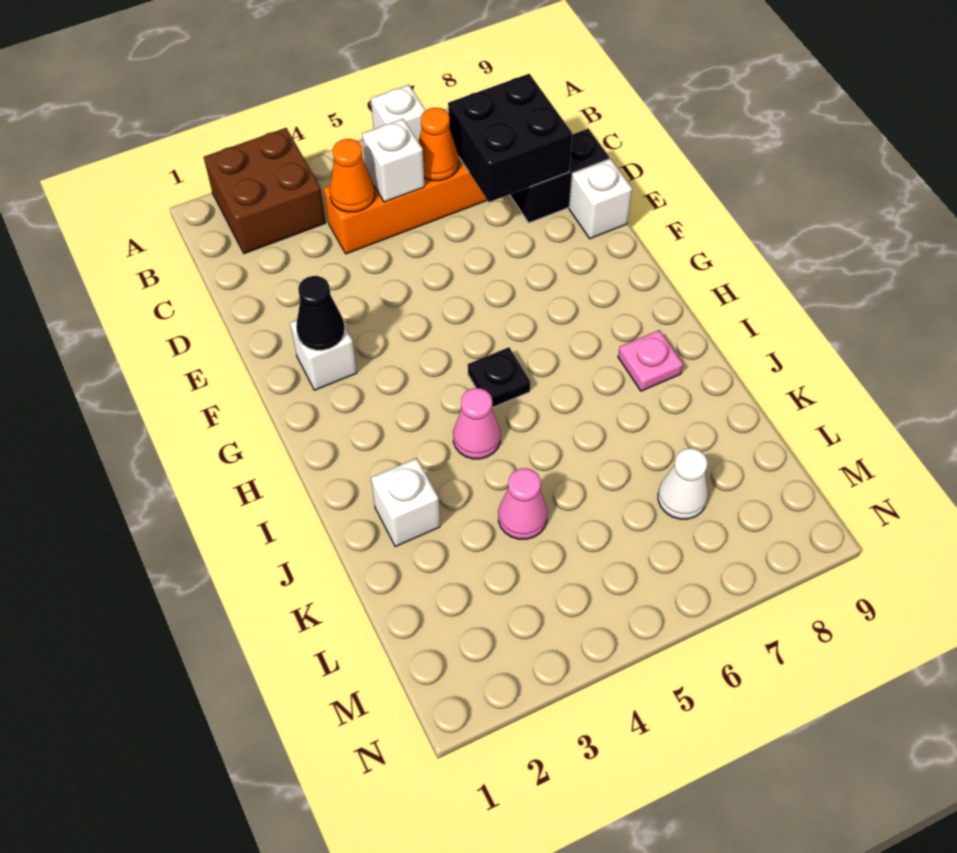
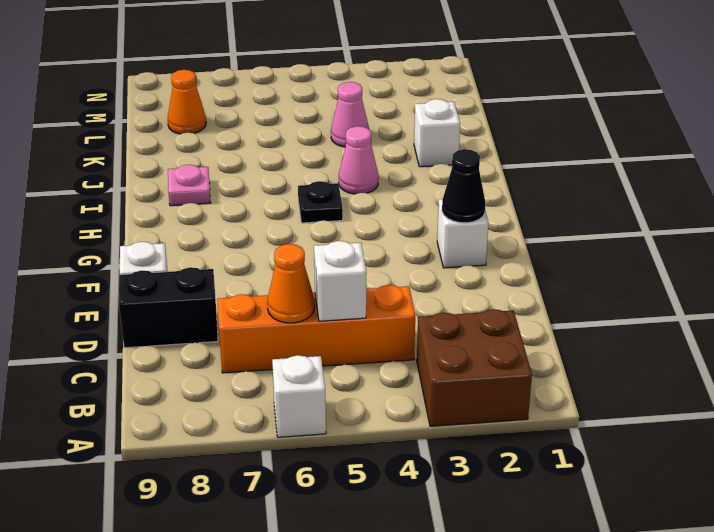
orange 1x1 cone [330,139,375,212] -> orange 1x1 cone moved to [168,70,206,134]
black 2x2 brick [448,74,573,202] -> none
white 1x1 cone [658,448,708,519] -> none

